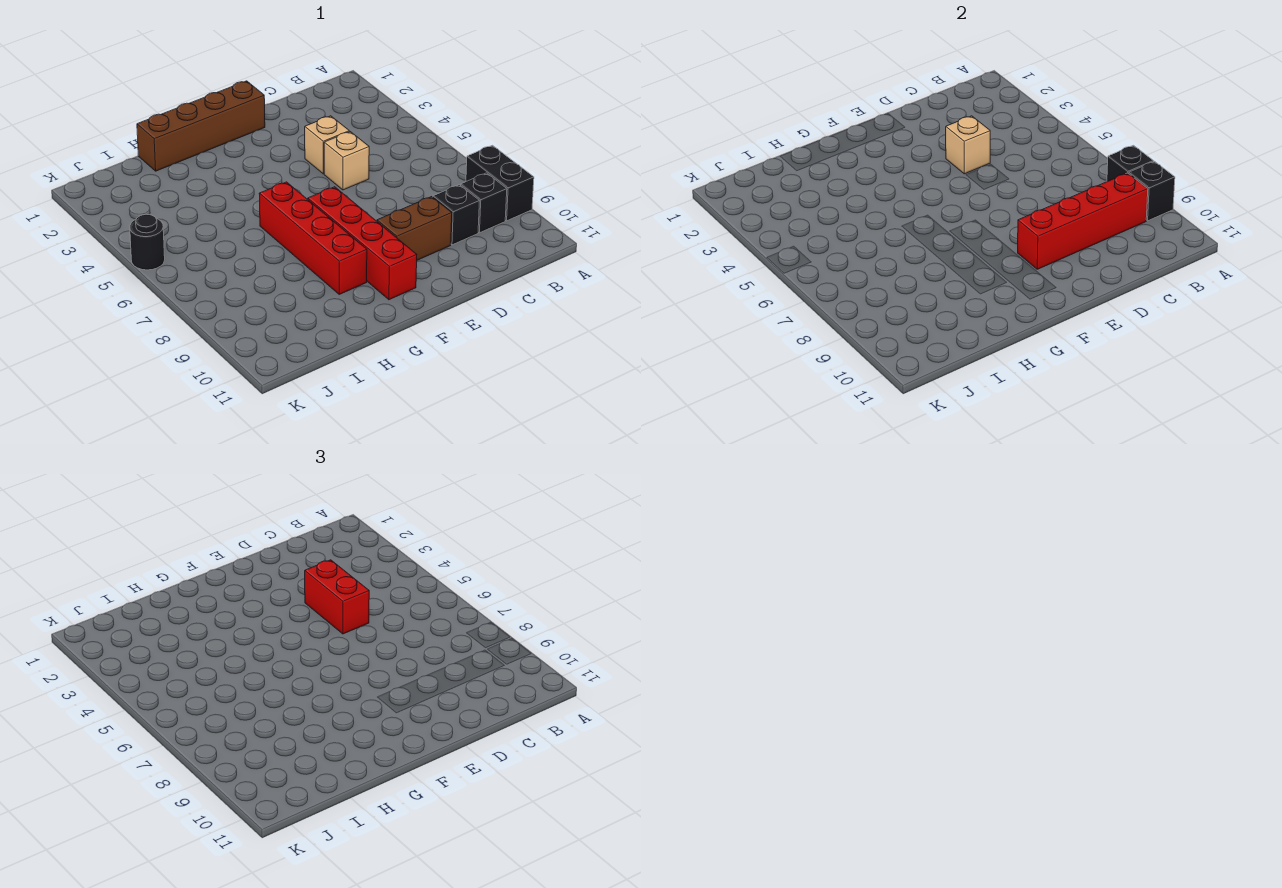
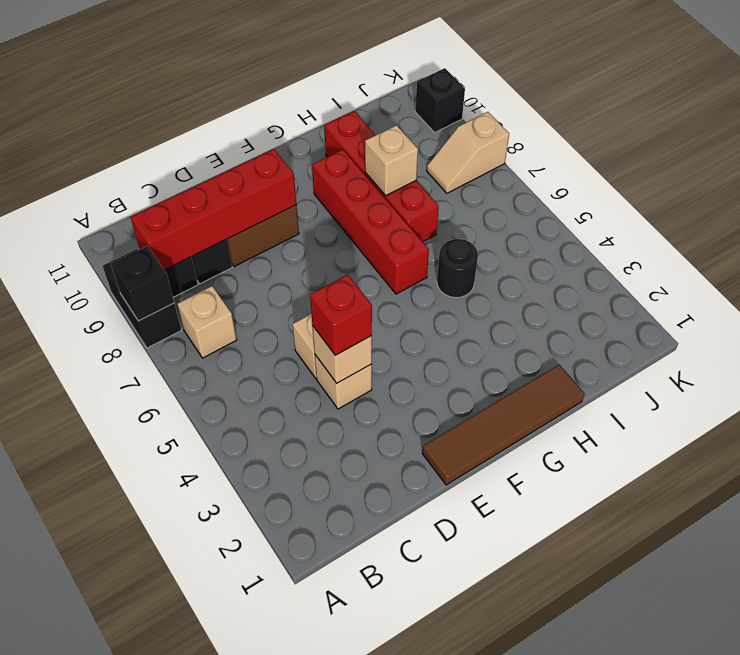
black 1x1 brick [1129,161,1175,221] -> black 1x1 brick moved to [415,68,465,132]
none -> tan 1x1 brick [177,286,237,358]
red 1x2 brick [305,560,369,634] -> red 1x1 brick [310,275,372,355]
brown 1x4 brick [137,81,265,171] -> brown 1x4 tile [422,365,585,485]
red 1x4 brick [308,187,417,300] -> red 1x4 brick moved to [324,111,439,242]
none -> tan 1x1 brick [365,125,418,196]
none -> tan 1x2 slope [427,112,509,193]
black 1x1 round brick [130,214,165,270] -> black 1x1 round brick moved to [437,239,478,298]

